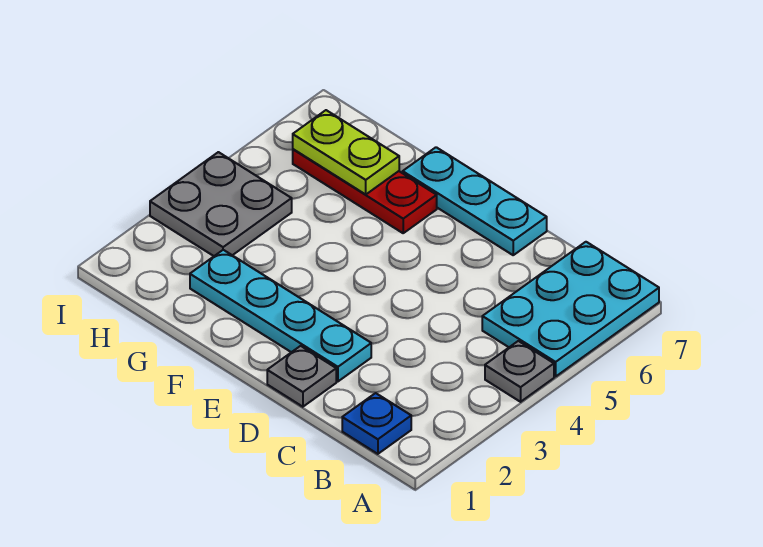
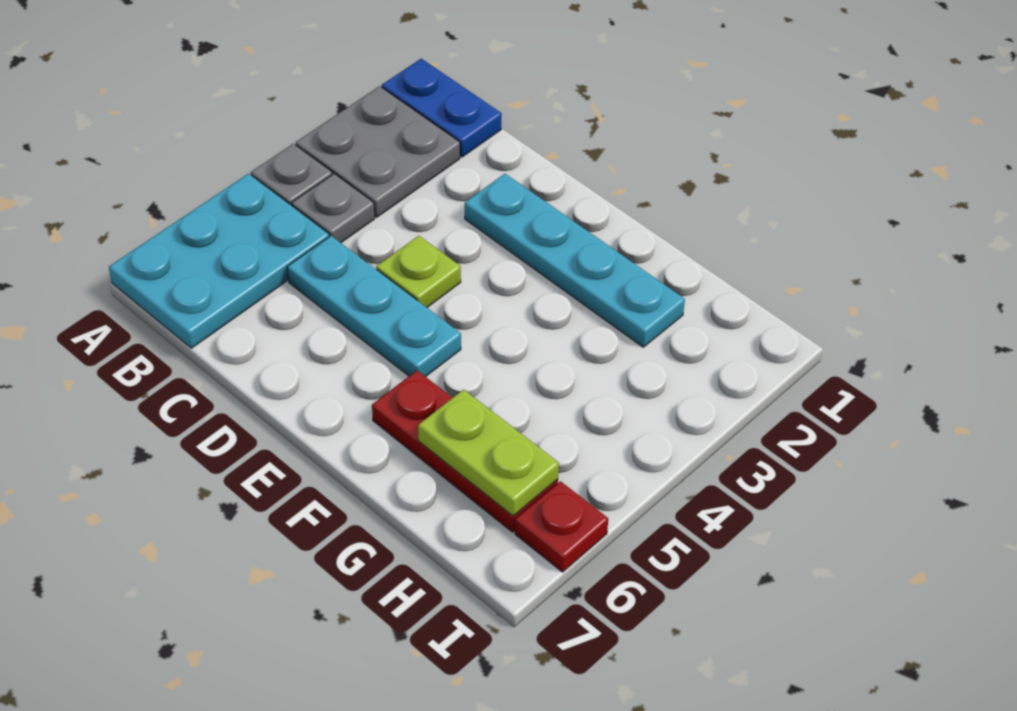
blue 1x1 plate [342,393,411,454] -> blue 1x2 plate [382,59,502,157]
grey 1x1 plate [267,346,336,407] -> grey 1x1 plate moved to [292,174,375,243]
none -> lime 1x1 plate [376,236,461,307]
cyan 1x3 plate [403,147,547,255] -> cyan 1x3 plate moved to [287,236,461,377]
grey 2x2 plate [150,152,292,256] -> grey 2x2 plate moved to [296,86,460,217]
none -> red 1x1 plate [515,481,608,572]

